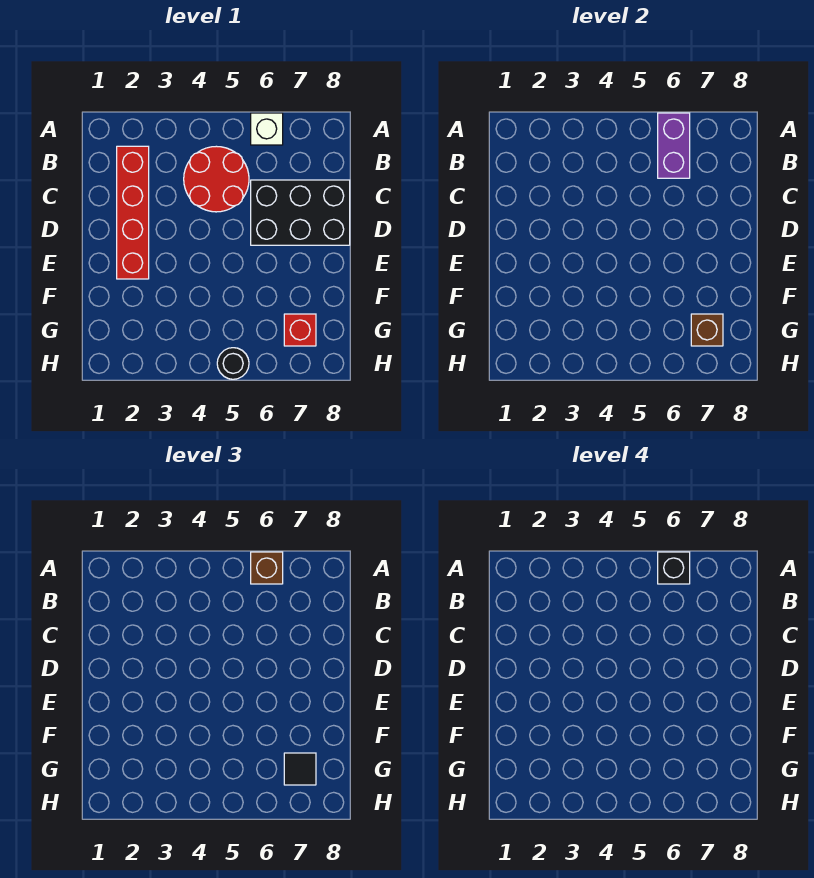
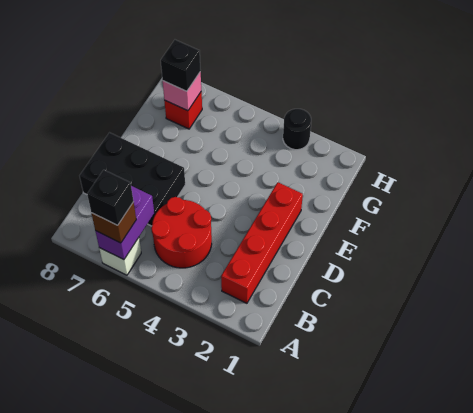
brown 1x1 brick [691,314,723,346] -> pink 1x1 brick [163,72,201,111]
black 1x1 tile [284,753,316,785] -> black 1x1 brick [161,40,201,91]
black 1x1 round brick [217,348,249,379] -> black 1x1 round brick moved to [283,109,311,150]

